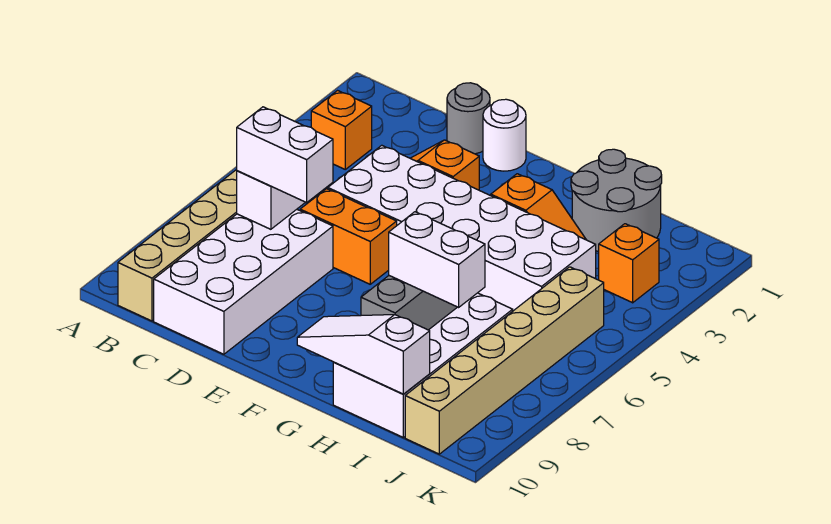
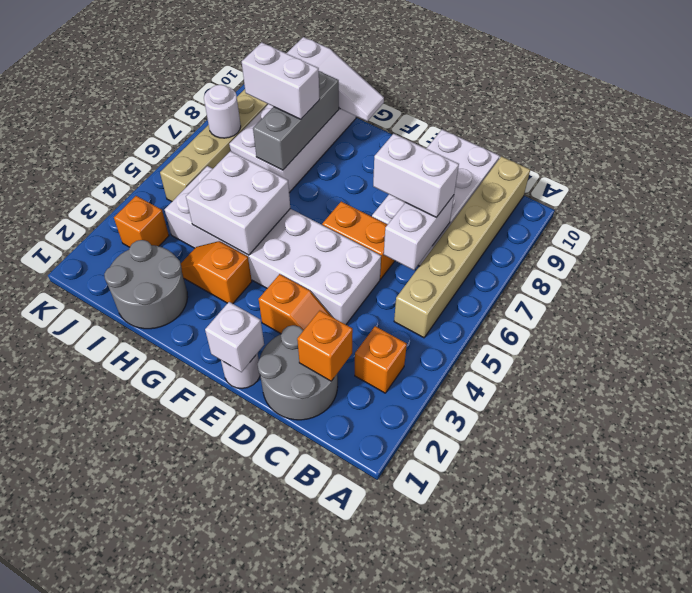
none -> orange 1x1 brick [297,311,353,381]
grey 1x1 round brick [447,83,490,154] -> grey 2x2 round brick [258,325,338,420]
none -> white 1x1 brick [205,302,264,372]
none -> white 2x2 brick [186,151,290,255]
none -> white 1x1 round brick [204,85,241,138]

